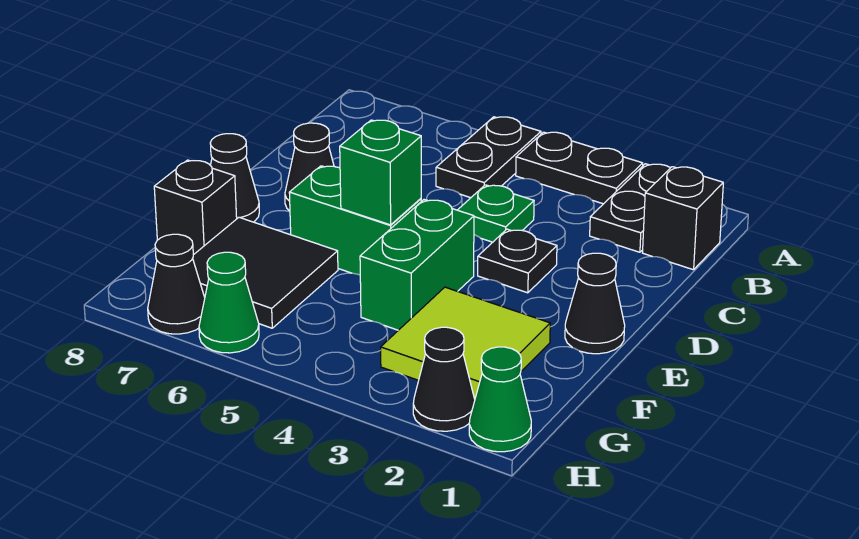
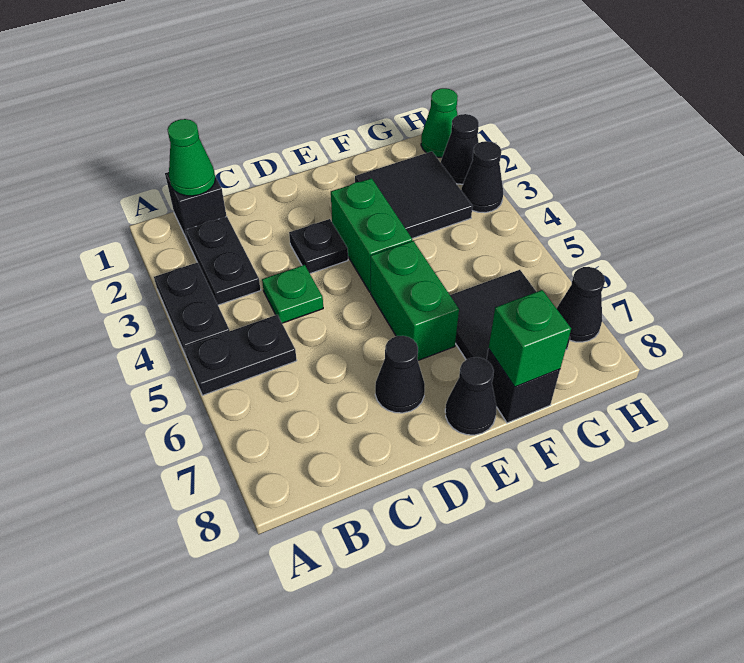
black 1x2 plate [590,164,670,252] -> black 1x2 plate turned to [185,217,261,305]
black 1x1 cone [565,253,625,354] -> black 1x1 cone moved to [461,141,503,213]
green 1x2 brick [360,200,474,330] -> green 1x2 brick turned to [331,178,412,292]
green 1x1 brick [340,120,421,225] -> green 1x1 brick moved to [489,290,571,387]
lime 2x2 tile [381,287,550,399] -> black 2x2 tile [355,151,473,238]
green 1x1 cone [199,252,259,353] -> green 1x1 cone moved to [167,119,215,196]

